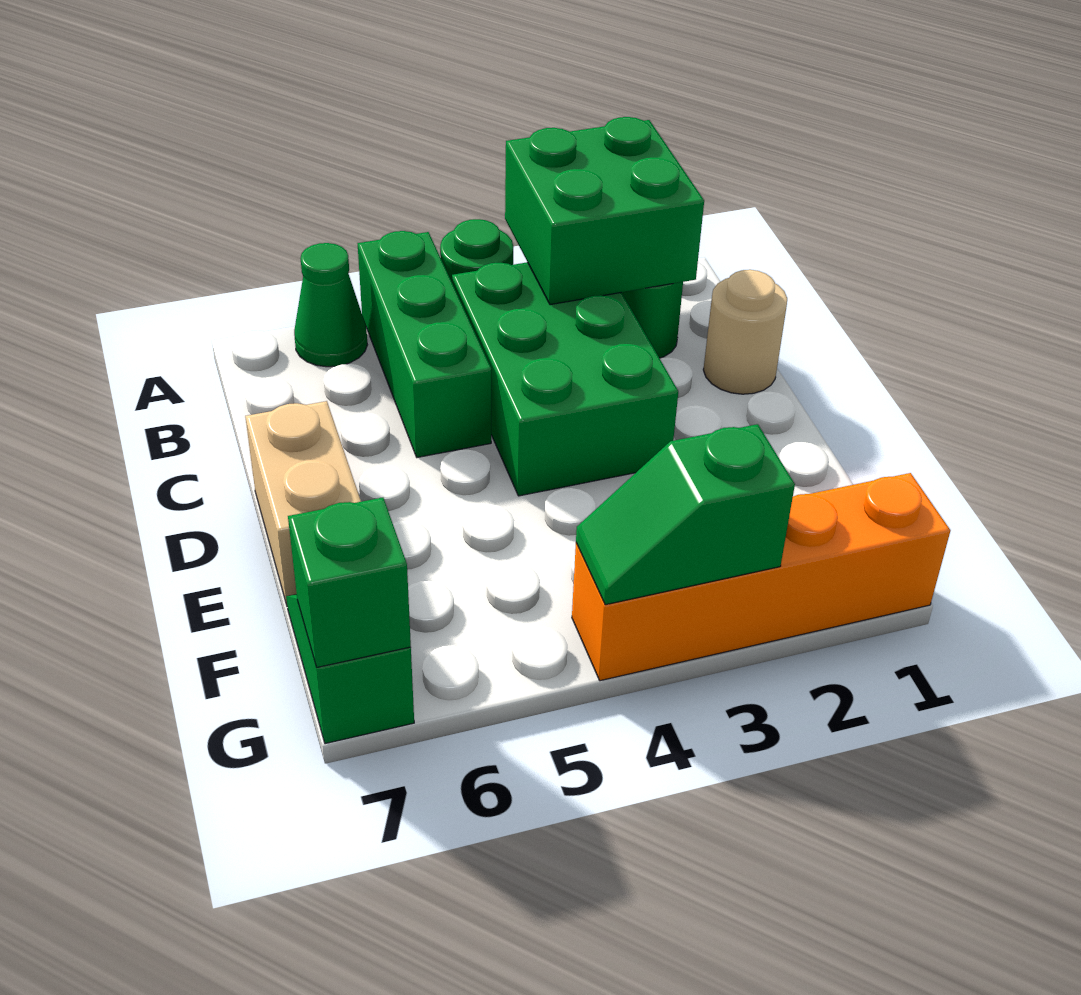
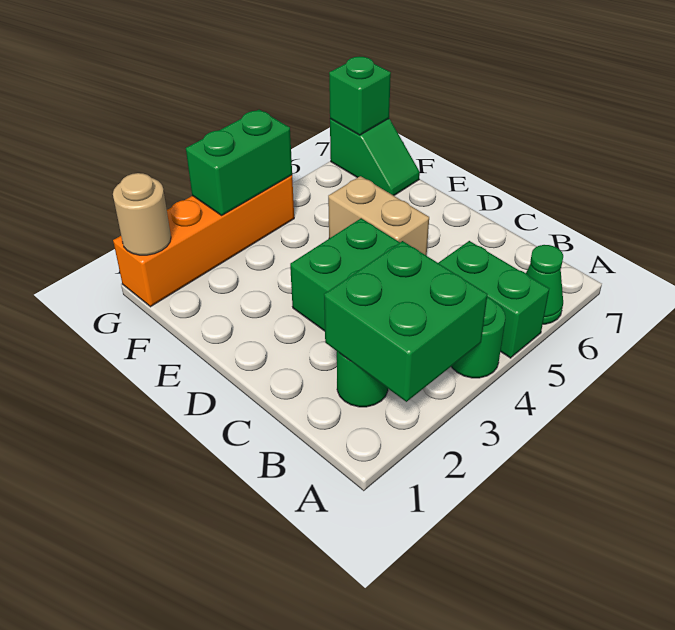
green 1x3 brick [357,231,491,458] -> green 1x2 brick [439,241,549,358]
tan 1x1 round brick [703,270,787,394] -> tan 1x1 round brick moved to [113,173,171,255]
tan 1x2 brick [245,401,361,605] -> tan 1x2 brick moved to [328,176,429,256]
green 1x2 slope [576,424,795,605] -> green 1x2 brick [186,109,292,215]

